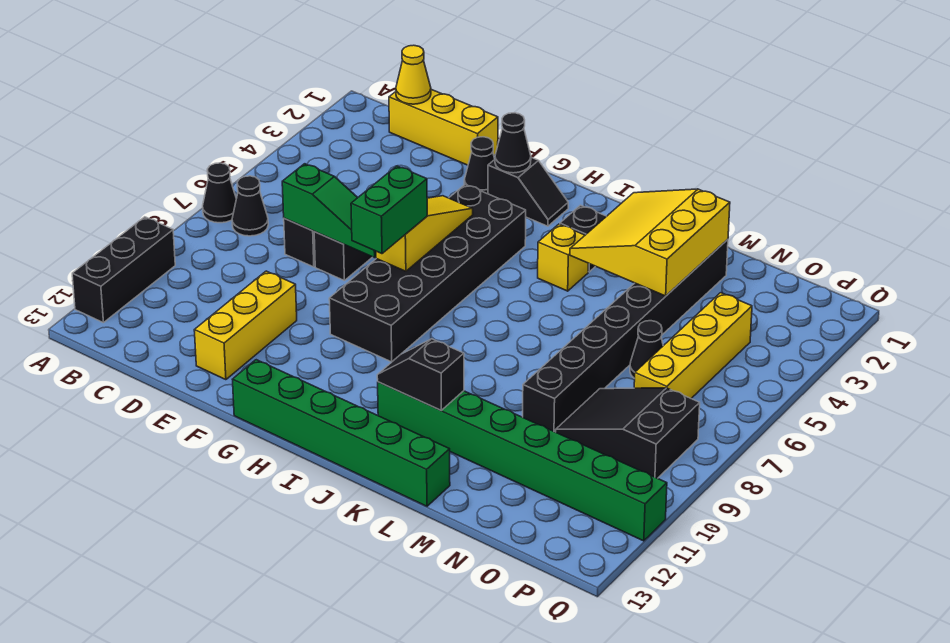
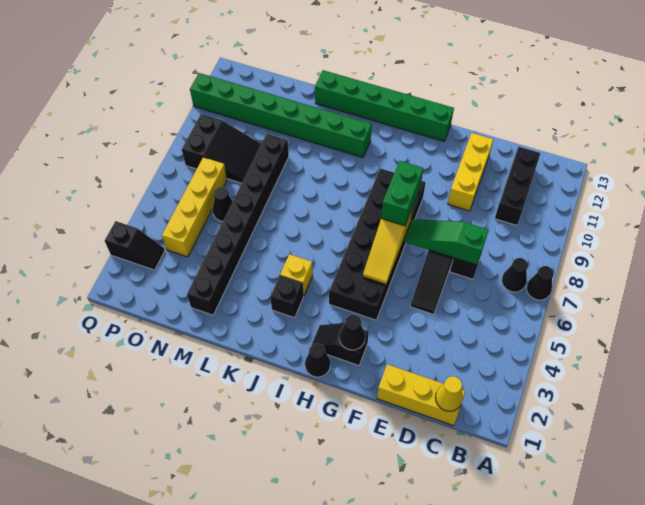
black 1x3 brick [72,217,175,323] -> black 1x3 brick moved to [495,146,541,225]
black 1x1 cone [464,137,495,194] -> black 1x1 cone moved to [305,343,330,377]
black 1x2 slope [377,339,464,410] -> black 1x2 slope moved to [105,221,165,270]
yellow 3x3 slope [570,189,730,296] -> none

